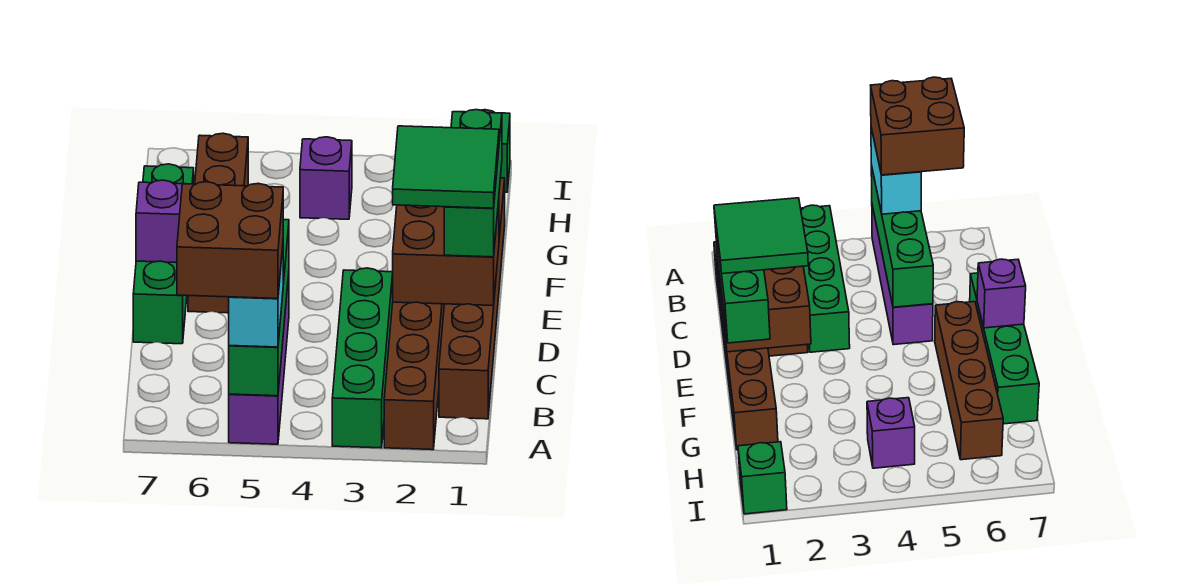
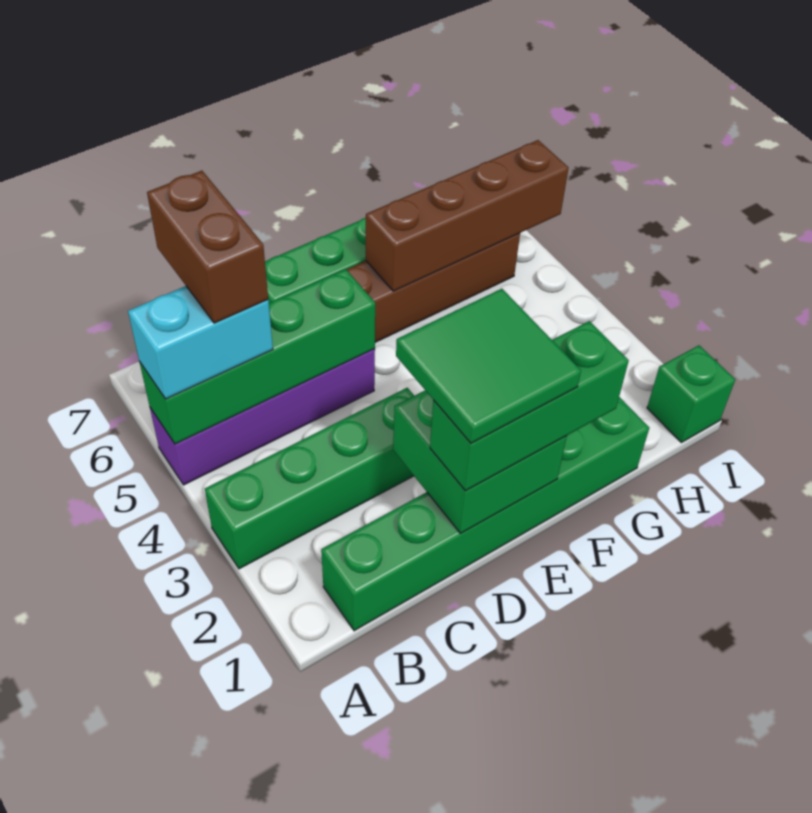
brown 1x4 brick [384,302,444,450] -> brown 1x4 brick moved to [366,140,568,291]
brown 2x2 brick [177,182,283,299] -> brown 1x2 brick [147,171,268,323]
brown 1x6 brick [439,178,505,419] -> green 1x6 brick [321,397,649,631]
brown 2x2 brick [393,201,499,306] -> green 2x2 brick [393,391,567,533]
purple 1x1 brick [136,180,182,263] -> none
purple 1x1 brick [300,137,352,219] -> none

